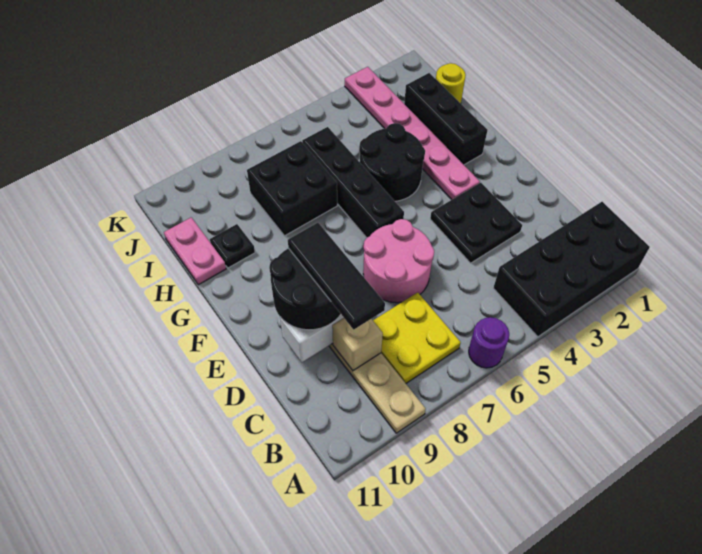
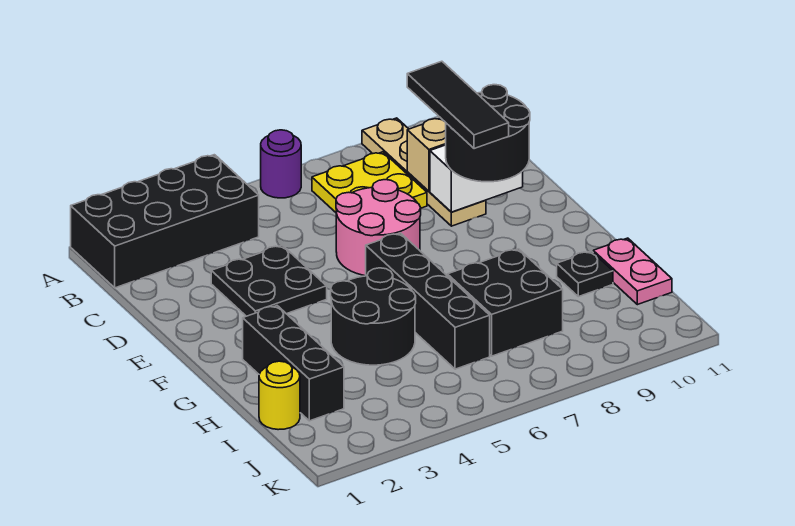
pink 1x6 plate [345,67,480,200] -> none

